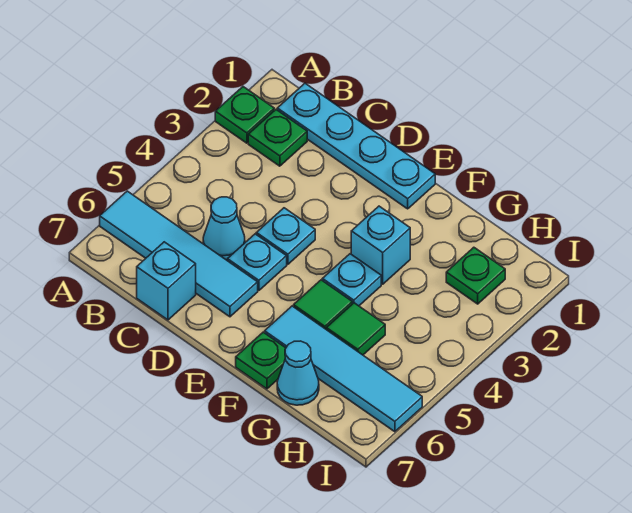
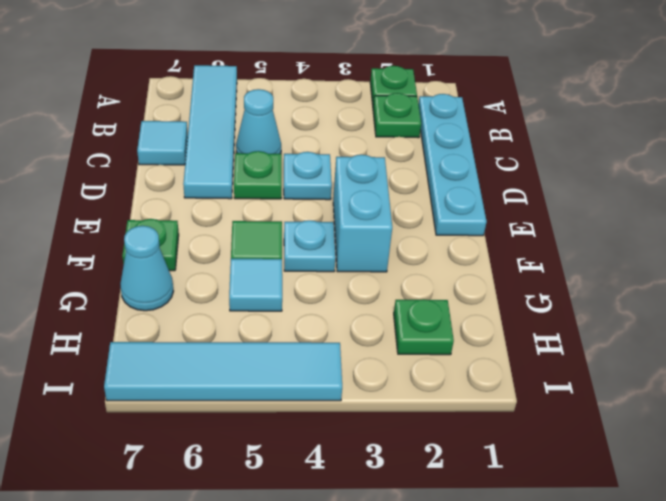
cyan 1x1 brick [137,242,196,320] -> cyan 1x1 tile [137,121,188,165]
cyan 1x1 plate [228,234,287,291] -> green 1x1 plate [234,151,282,199]
cyan 1x1 brick [351,206,410,284] -> cyan 1x2 brick [333,155,392,272]
cyan 1x4 tile [265,306,422,432] -> cyan 1x4 tile turned to [104,342,342,401]
green 1x1 tile [326,303,385,355] -> cyan 1x1 tile [229,259,282,311]

